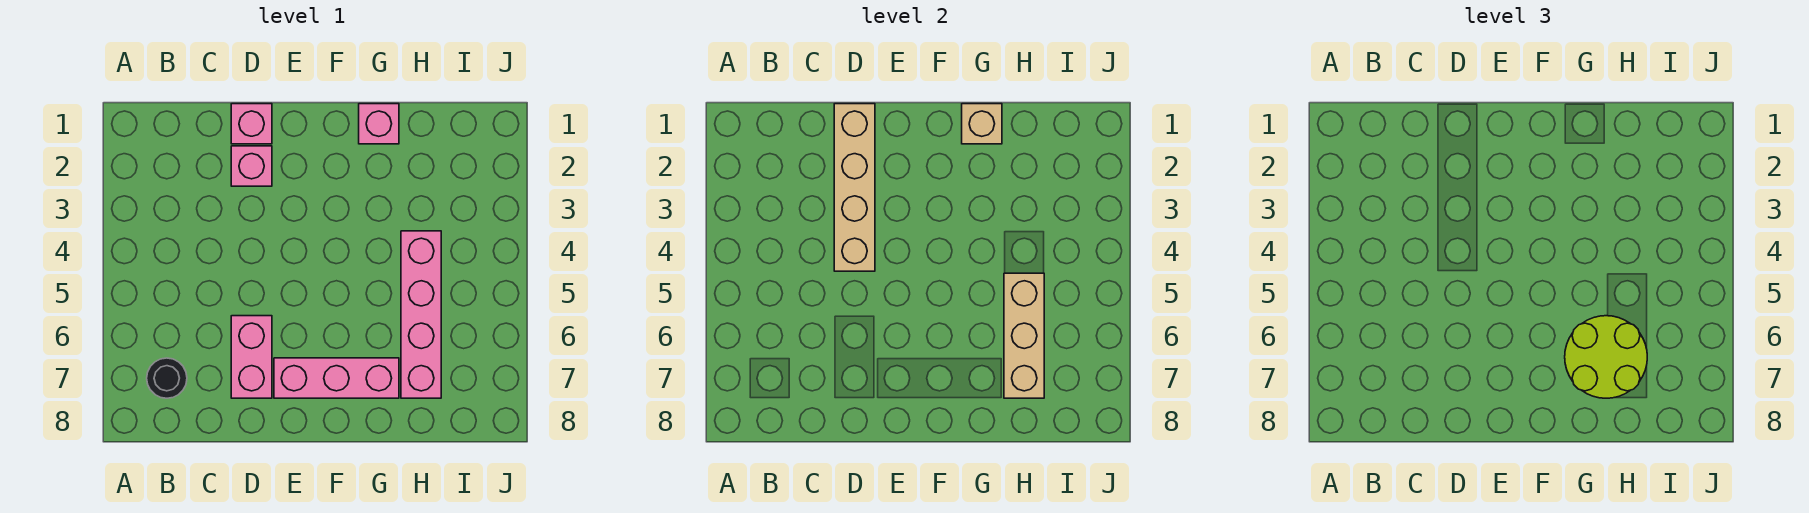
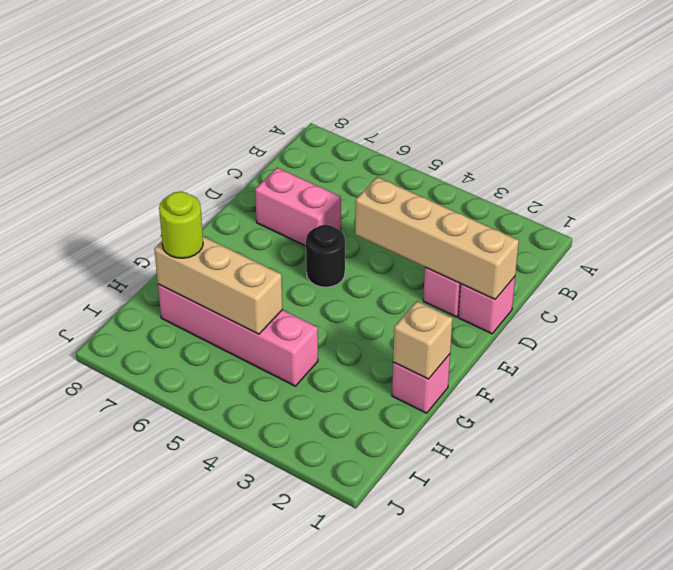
black 1x1 round brick [147,358,187,398] -> black 1x1 round brick moved to [306,225,345,287]
pink 1x3 brick [274,358,399,398] -> none
lime 2x2 round brick [1565,316,1647,398] -> lime 1x1 round brick [159,192,203,258]

